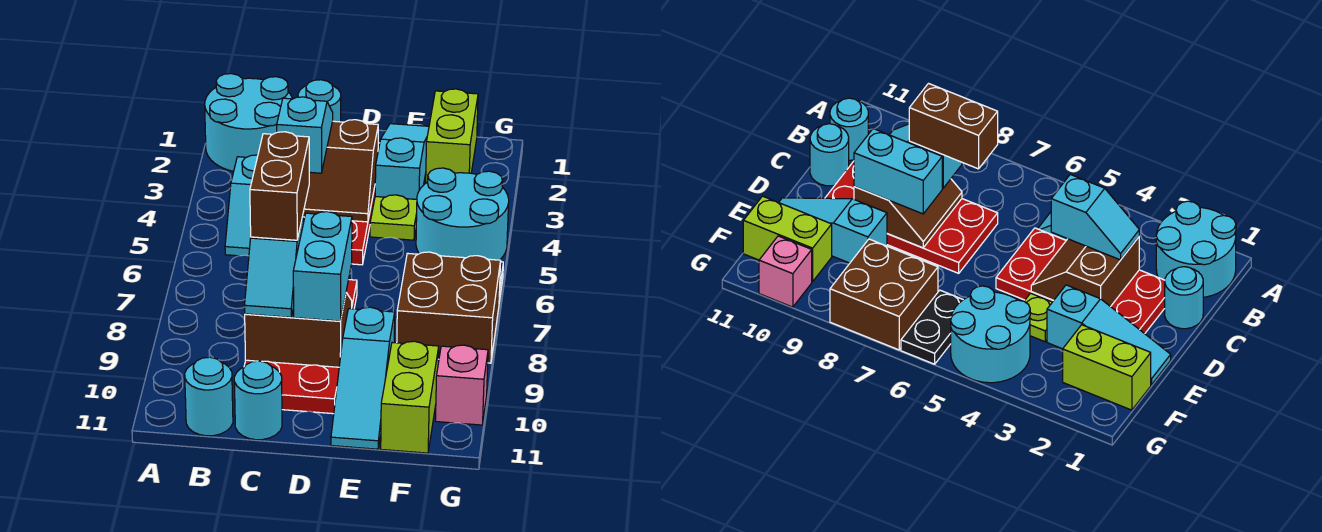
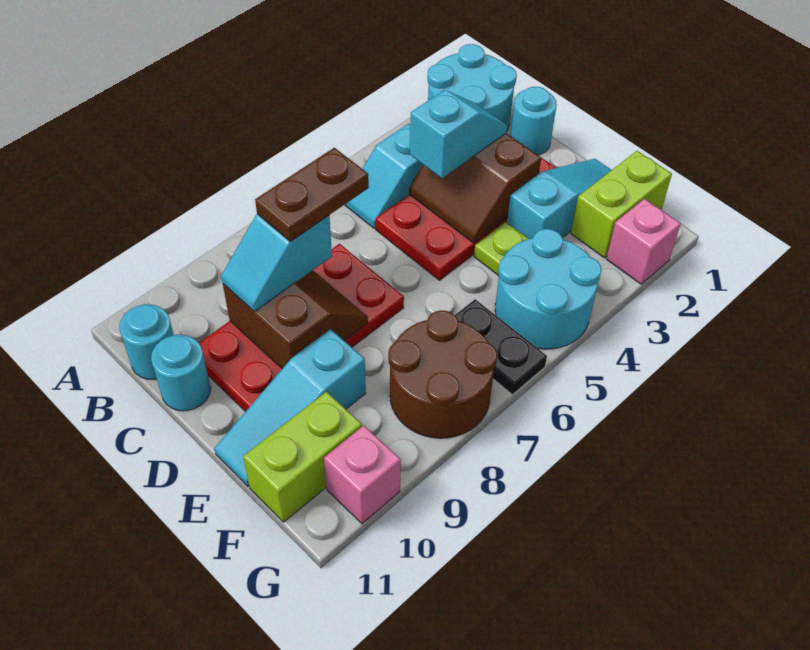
brown 1x2 brick [250,132,309,240] -> brown 1x2 plate [255,148,369,242]
cyan 1x2 brick [293,212,352,321] -> none
brown 2x2 brick [397,252,501,363] -> brown 2x2 round brick [388,310,497,438]
none -> pink 1x1 brick [606,199,681,284]

